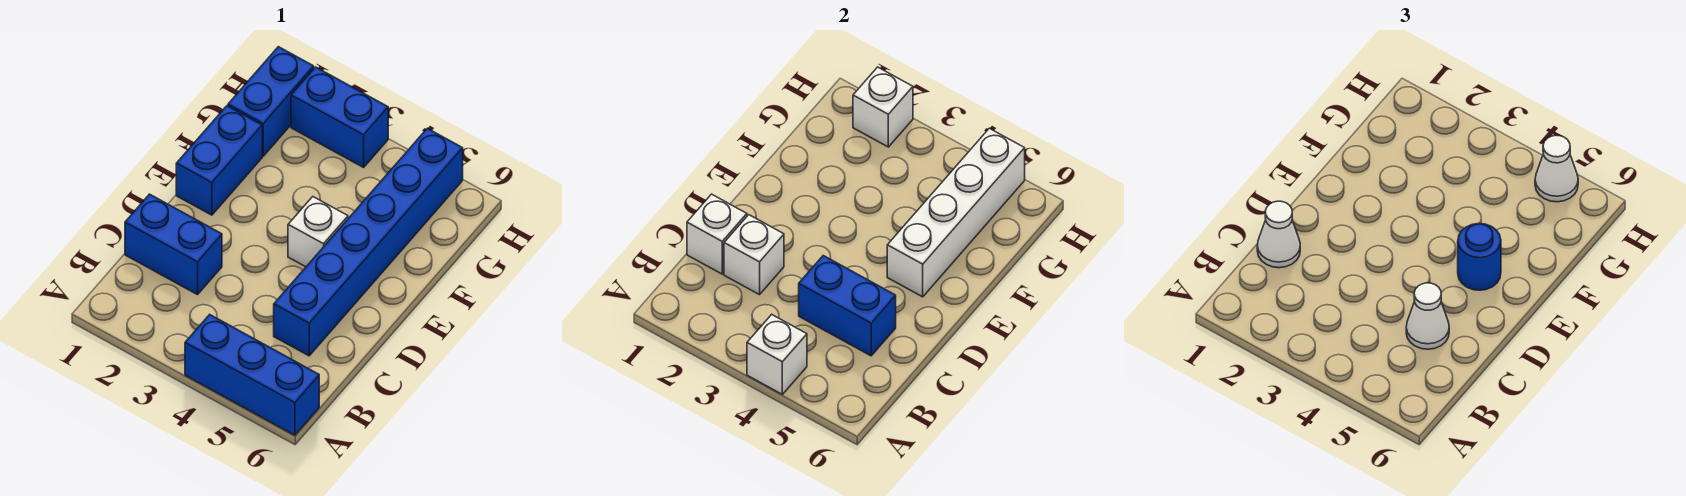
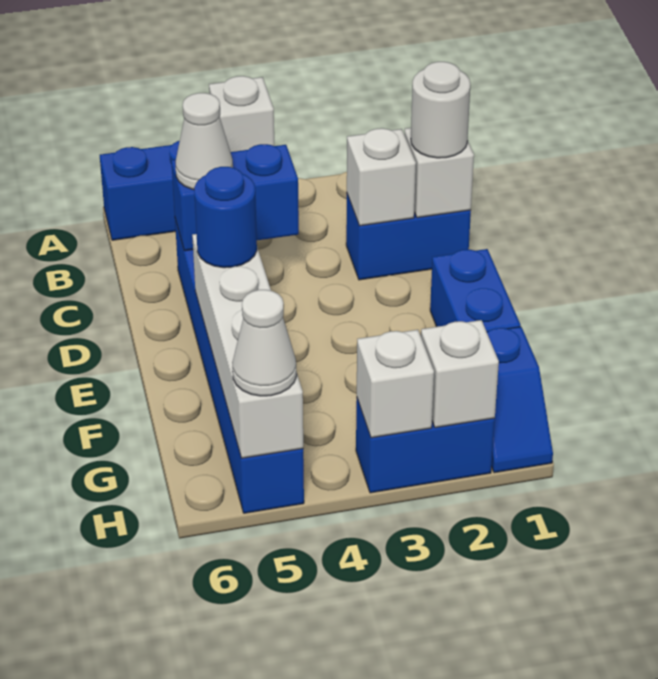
white 1x1 cone [1257,201,1300,268] -> white 1x1 round brick [411,62,470,158]
white 1x1 brick [288,197,348,267] -> white 1x1 brick moved to [357,330,434,438]
blue 1x2 brick [228,47,314,156] -> blue 1x2 slope [487,327,553,473]

